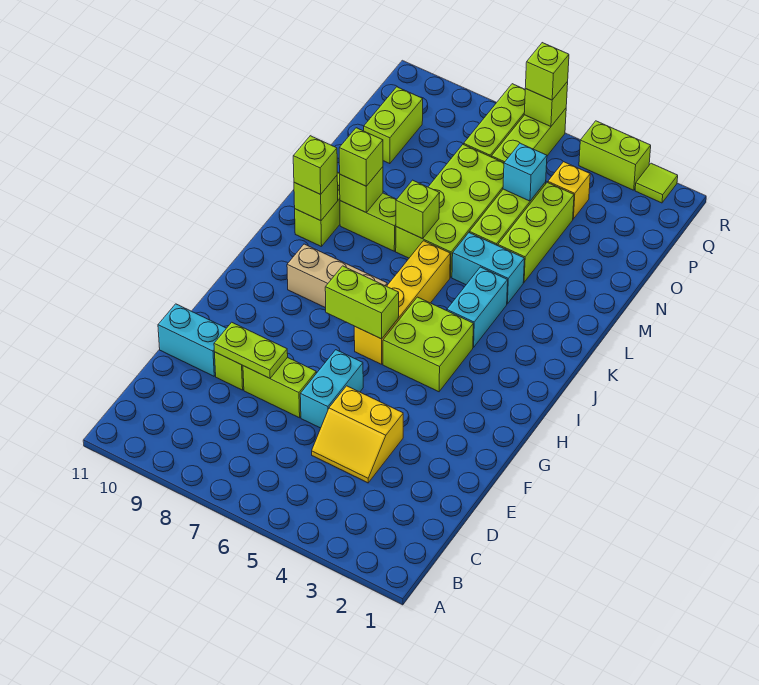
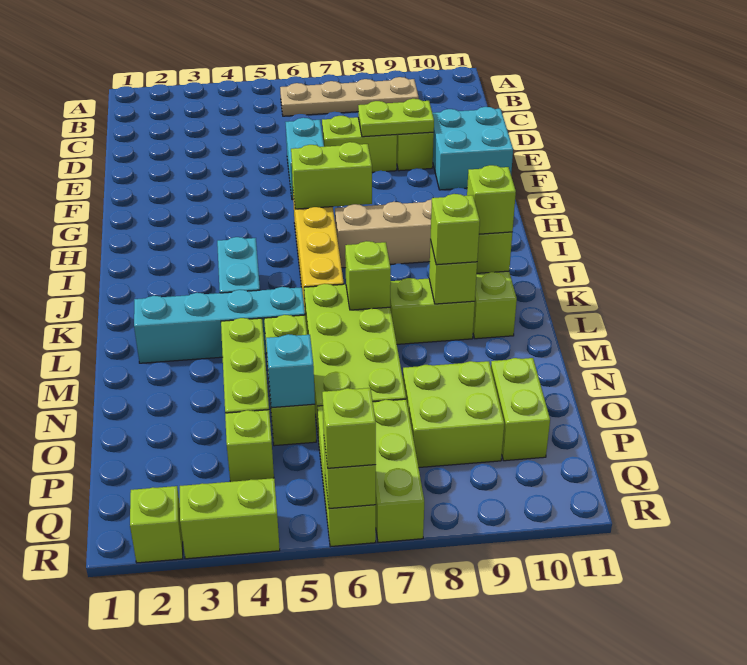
none -> tan 1x4 plate [280,77,419,116]
yellow 2x2 slope [312,386,403,483] -> none
cyan 1x2 brick [158,304,226,376] -> cyan 2x2 brick [432,107,513,190]
lime 2x2 brick [383,297,473,392] -> lime 2x2 brick moved to [403,361,504,467]
cyan 1x2 brick [452,233,524,304] -> cyan 1x4 brick [134,287,305,363]
yellow 1x1 brick [548,162,590,219] -> lime 1x1 brick [225,410,274,482]
lime 1x1 tile [635,163,678,203] -> lime 1x1 brick [130,486,183,563]

